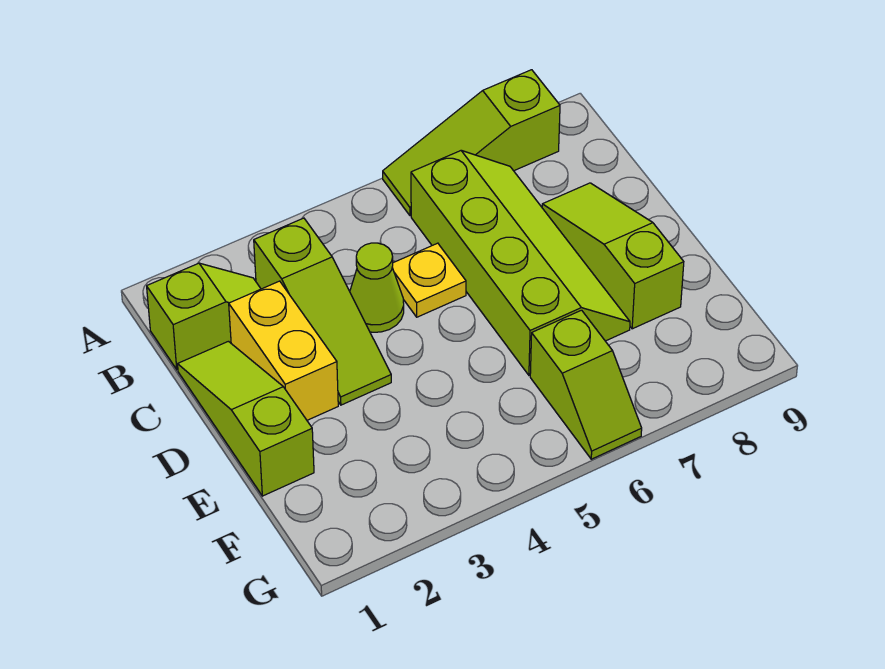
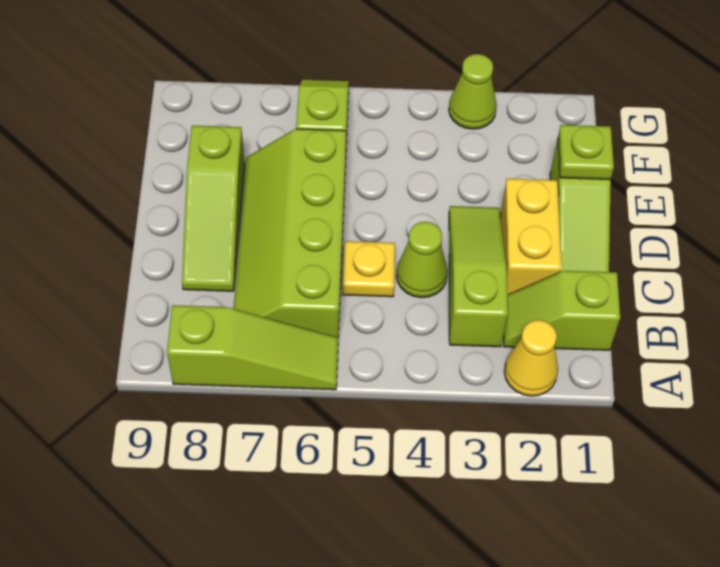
none -> yellow 1x1 cone [505,320,558,396]
none -> lime 1x1 plate [558,125,614,180]
none -> lime 1x1 cone [449,54,497,129]

